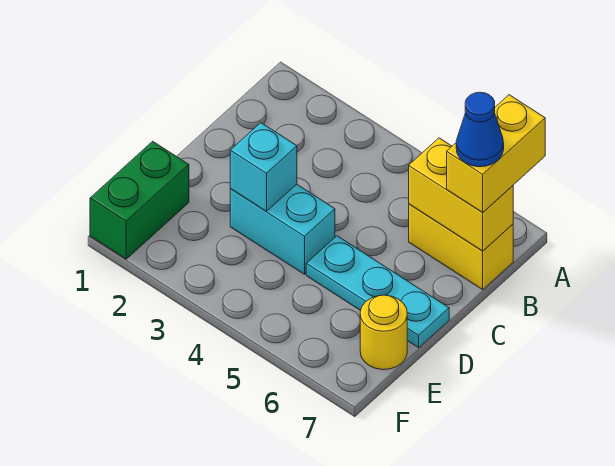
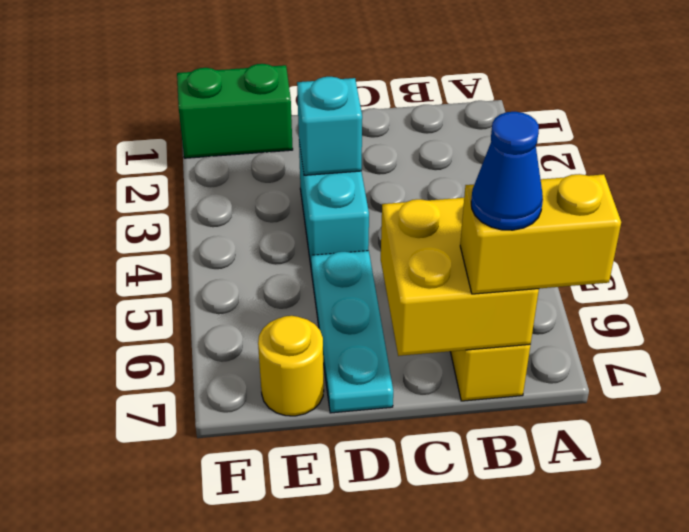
yellow 1x2 brick [409,138,513,251] -> yellow 2x2 brick [381,198,539,356]

